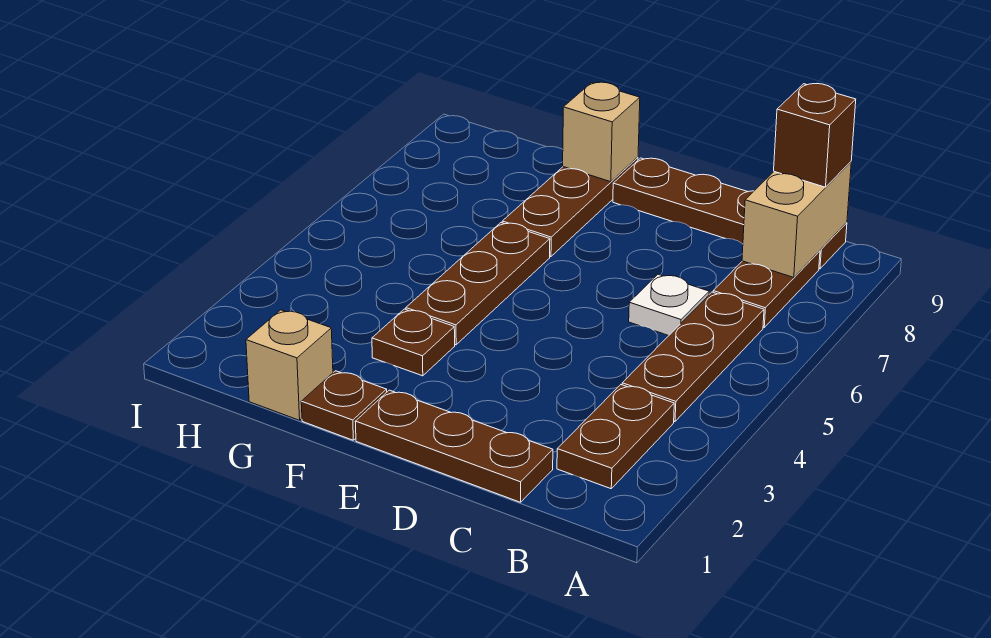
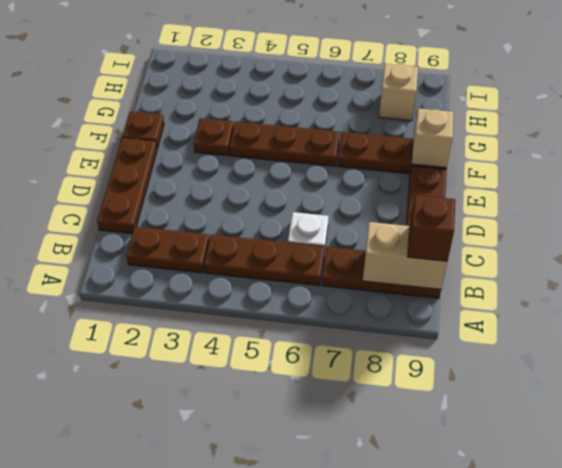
tan 1x1 brick [246,310,333,420] -> tan 1x1 brick moved to [379,64,418,121]

